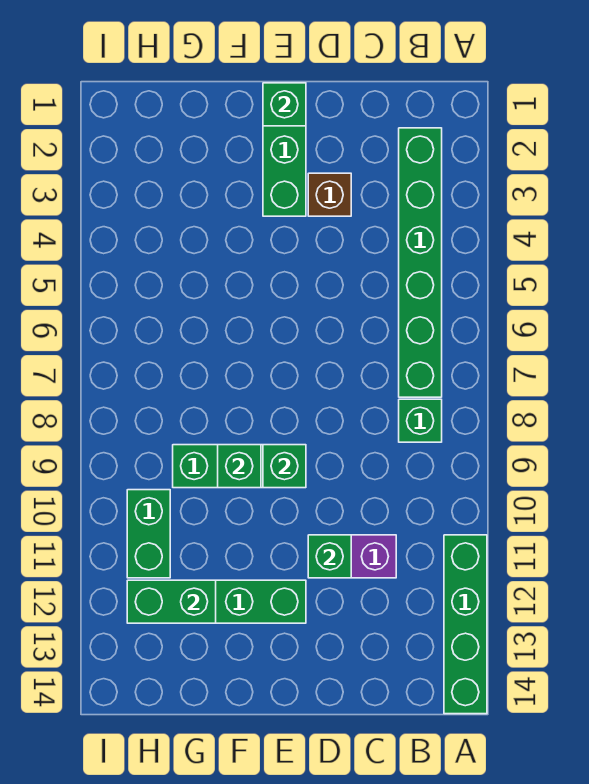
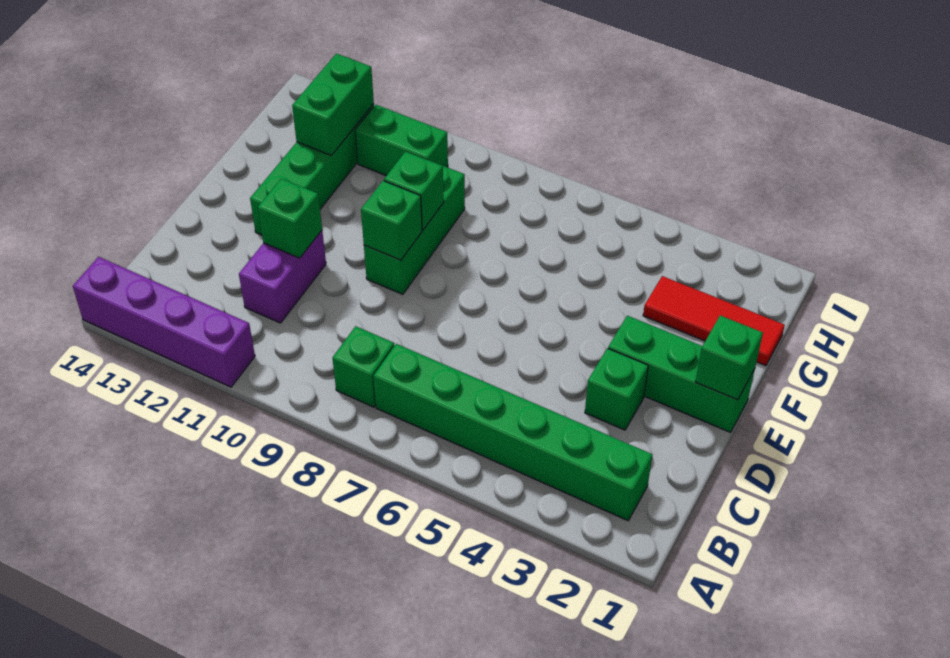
green 1x4 brick [444,535,487,714] -> purple 1x4 brick [73,257,255,387]
brown 1x1 brick [308,173,351,216] -> green 1x1 brick [585,348,648,430]
none -> red 1x3 tile [643,276,785,366]

